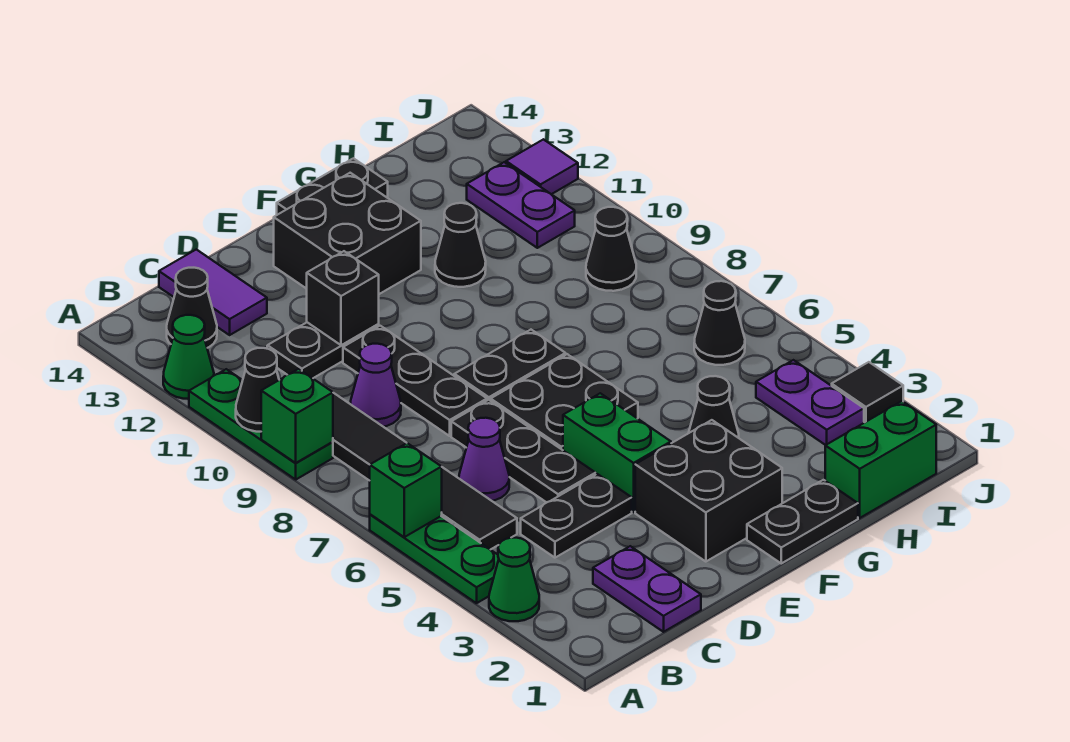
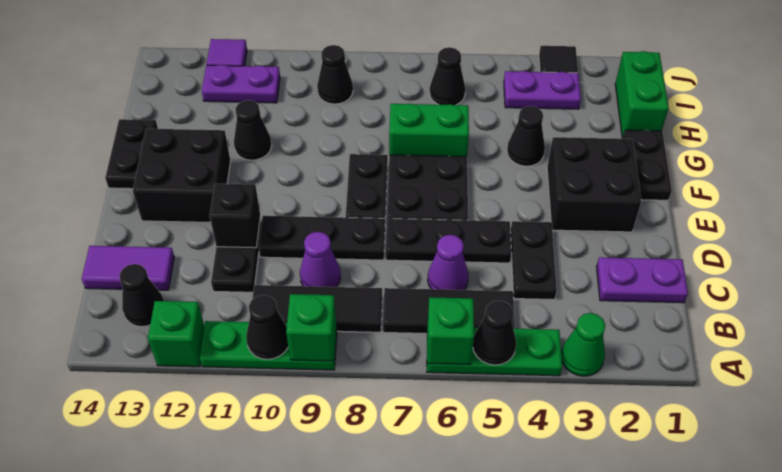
none -> black 1x1 cone [473,301,516,365]
green 1x1 cone [163,315,214,399] -> green 1x1 brick [148,301,204,367]
green 1x2 brick [563,393,671,512] -> green 1x2 brick moved to [389,104,469,157]

